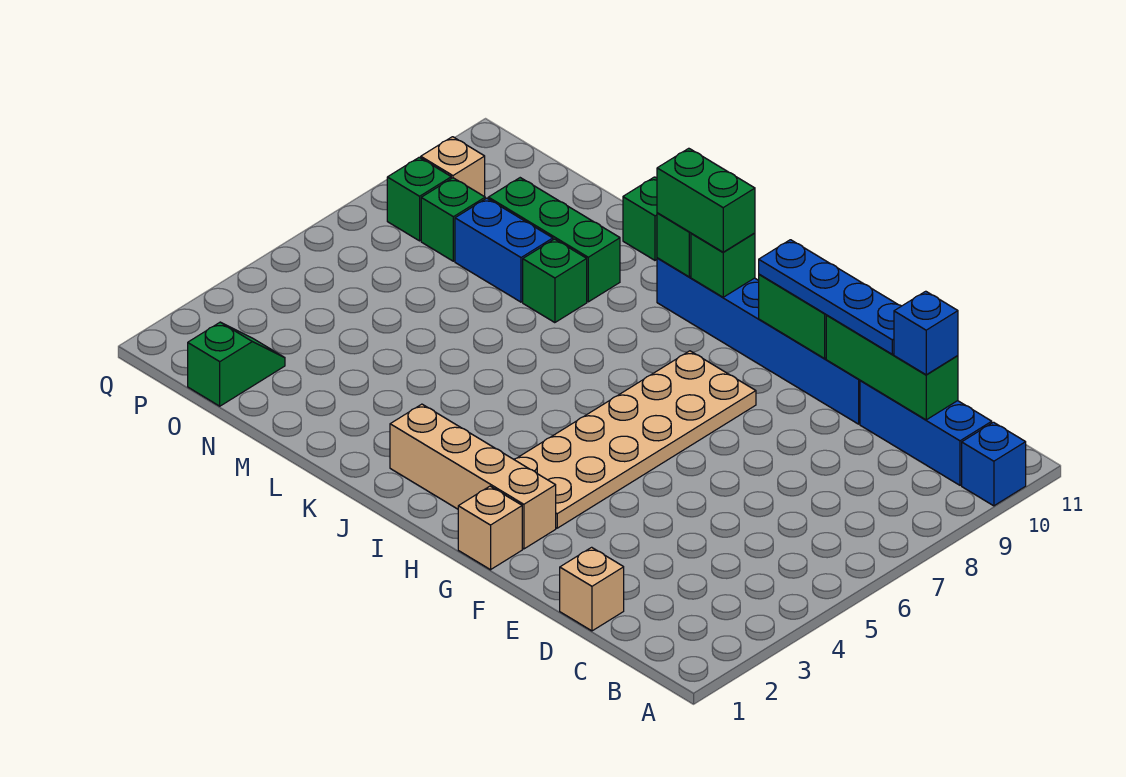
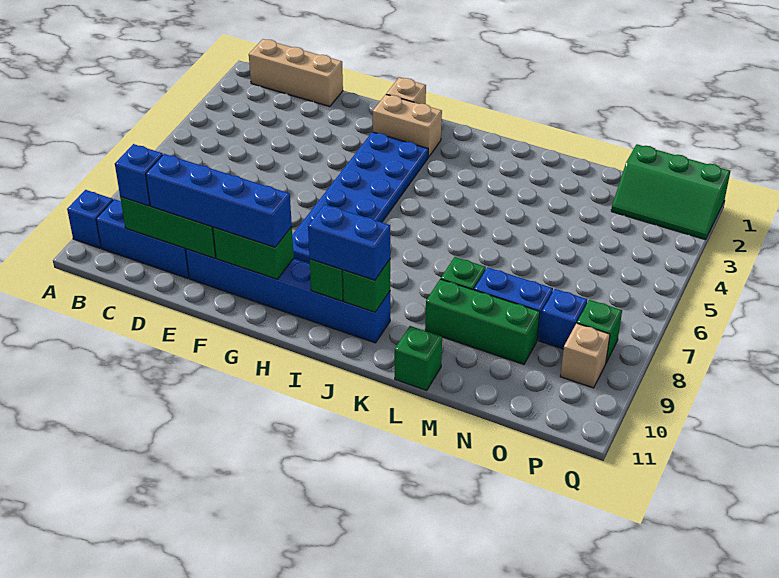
tan 1x1 brick [560,547,624,631] -> tan 1x3 brick [249,39,343,107]
blue 1x4 plate [759,240,901,354] -> blue 1x4 brick [146,154,292,247]
tan 1x4 brick [390,404,556,549] -> tan 1x2 brick [373,95,442,157]
tan 2x6 plate [514,351,756,528] -> blue 2x6 plate [292,132,428,264]
green 1x2 brick [657,148,755,252] -> blue 1x2 brick [308,204,390,280]
green 1x2 slope [188,322,285,406] -> green 2x3 slope [611,144,730,240]
green 1x1 brick [421,178,485,261] -> blue 1x1 brick [539,289,587,349]

